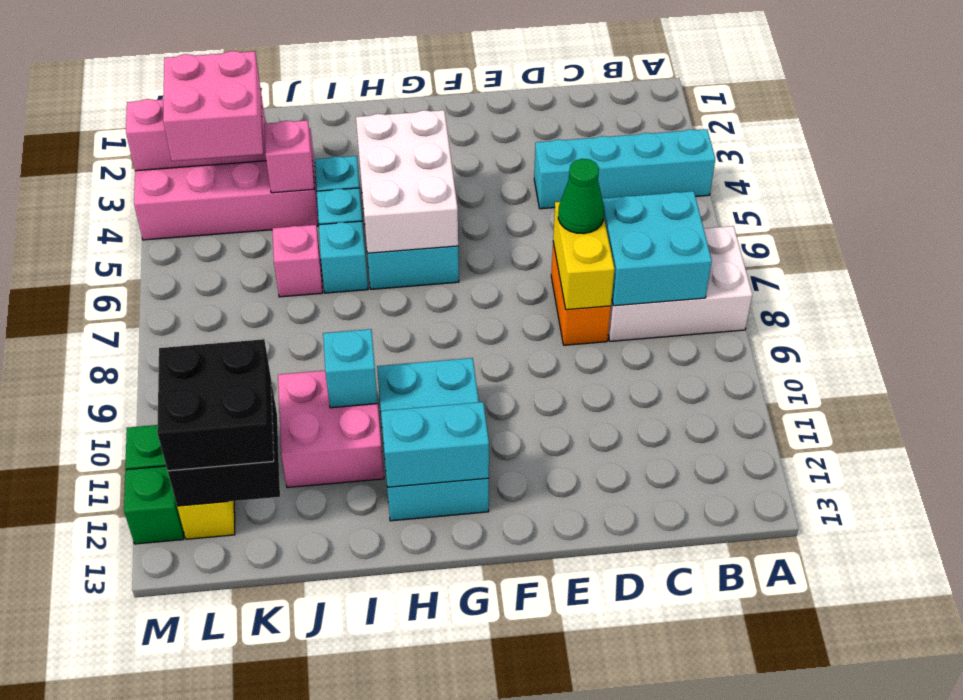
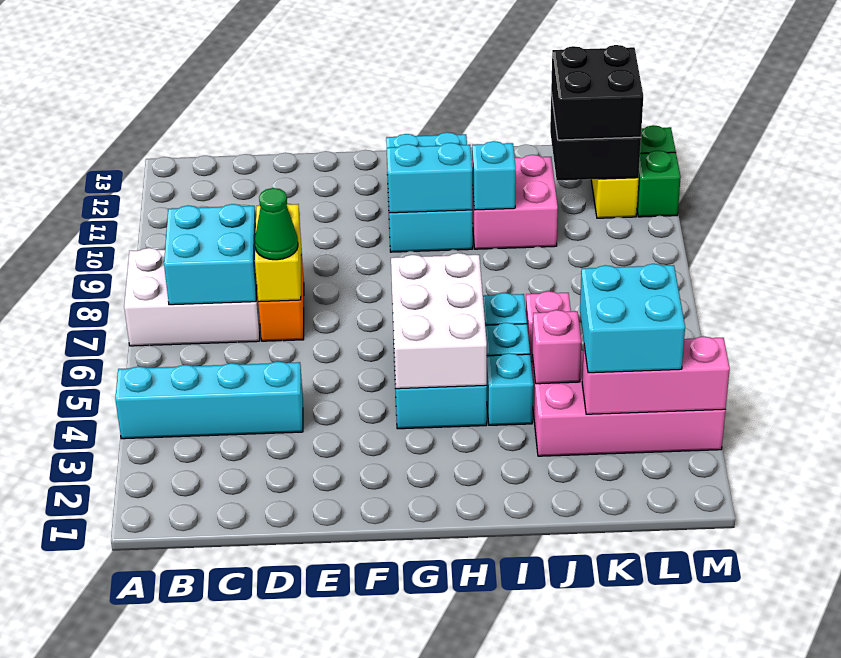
cyan 1x2 brick [381,402,489,487] -> cyan 1x2 brick moved to [387,143,472,213]
pink 2x2 brick [163,51,263,161] -> cyan 2x2 brick [580,264,685,373]

